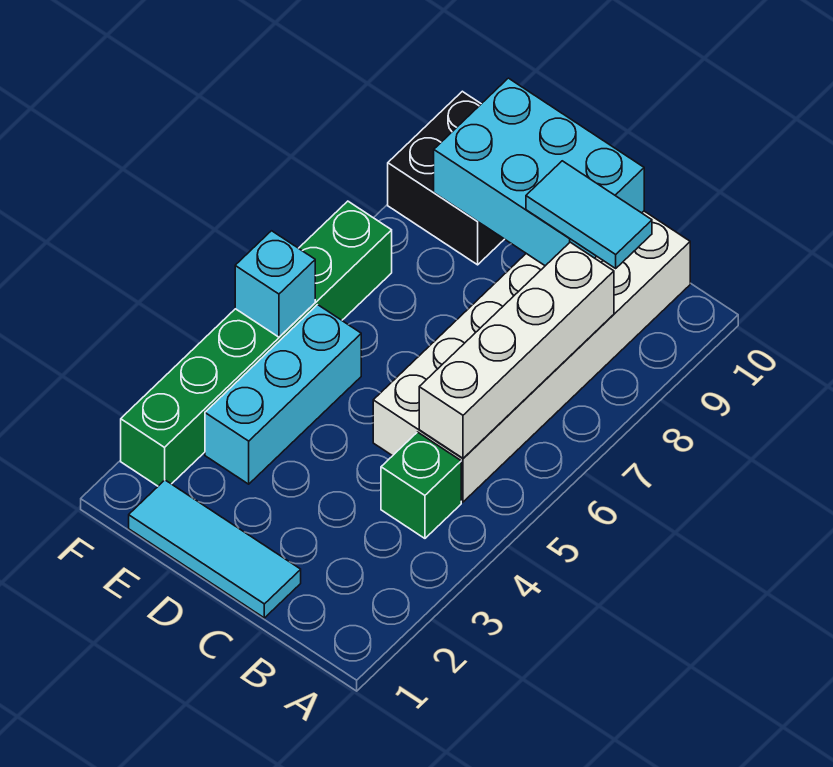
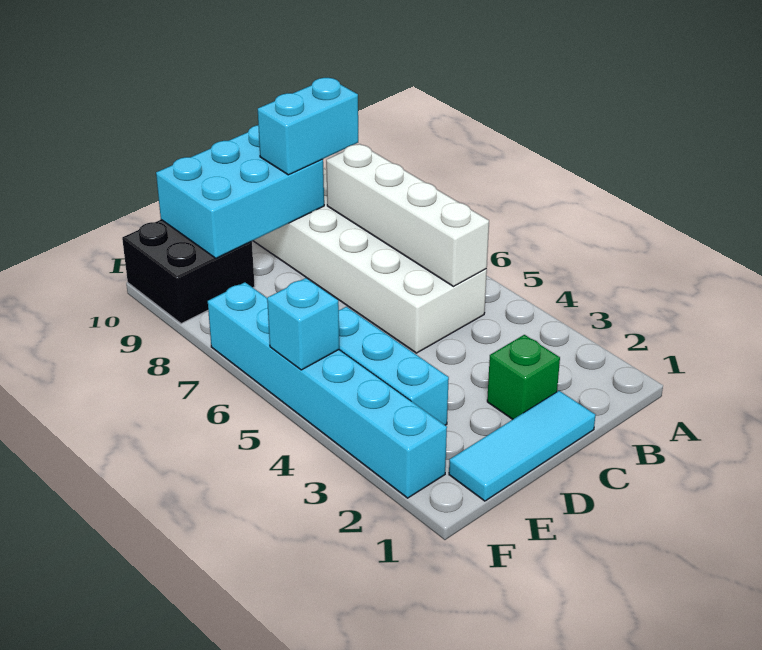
green 1x1 brick [381,432,461,538] -> green 1x1 brick moved to [487,335,560,419]
cyan 1x2 tile [526,161,652,268] -> cyan 1x2 brick [258,78,358,175]
green 1x6 brick [121,201,392,486] -> cyan 1x6 brick [208,282,447,498]

